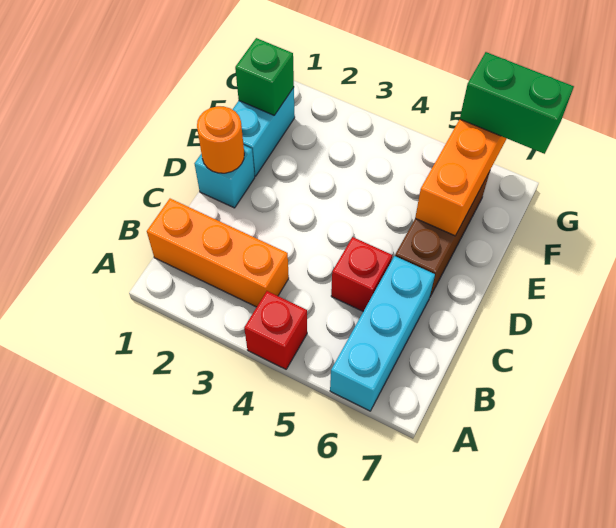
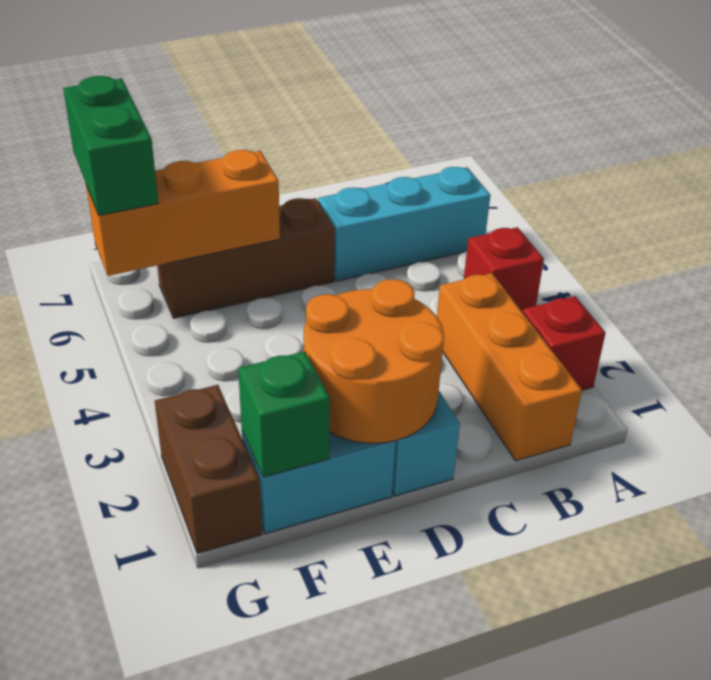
red 1x1 brick [331,237,392,311] -> red 1x1 brick moved to [523,296,605,390]
orange 1x1 round brick [197,106,244,173] -> orange 2x2 round brick [304,279,444,443]
none -> brown 1x2 brick [155,385,262,553]

